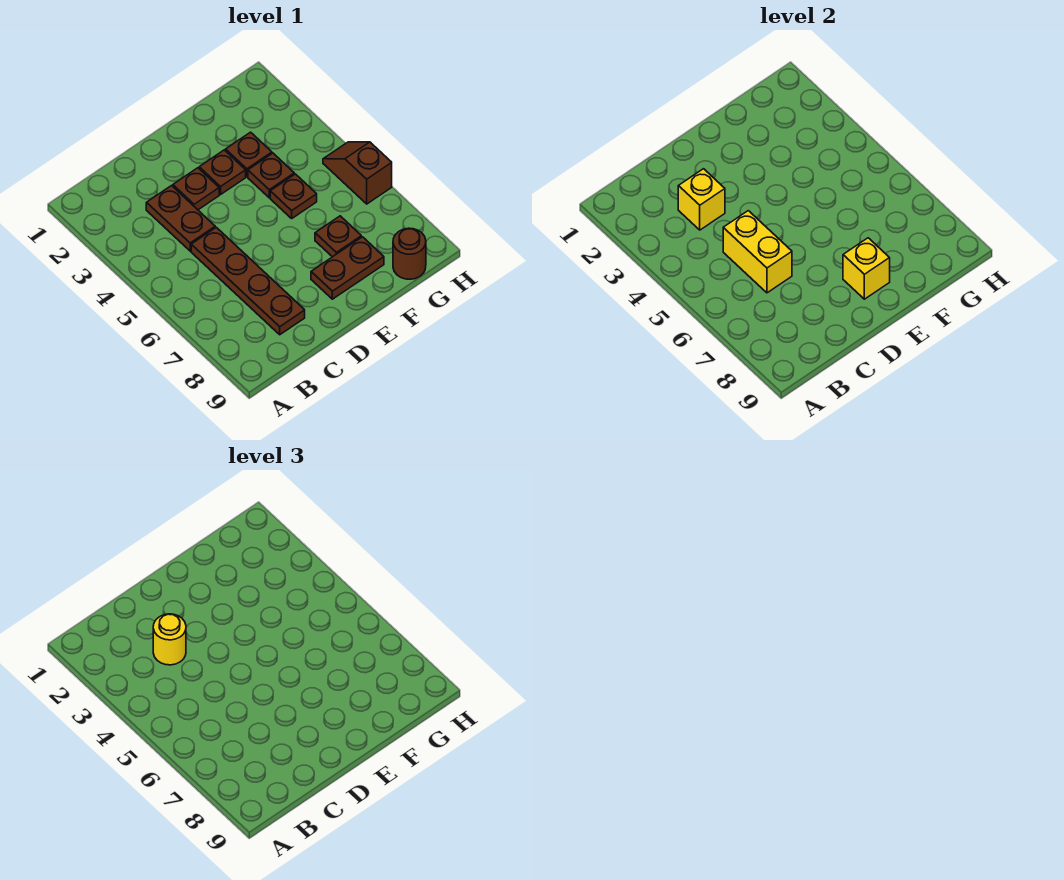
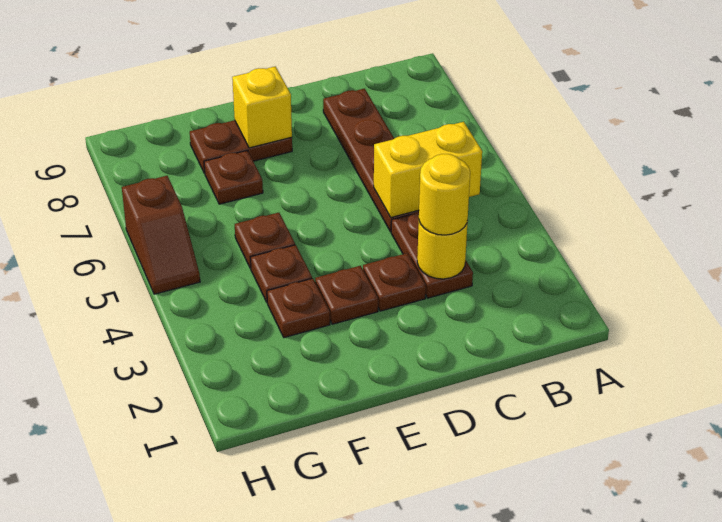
yellow 1x1 brick [678,169,725,230] -> yellow 1x1 round brick [417,221,468,279]
yellow 1x2 brick [723,211,792,293] -> yellow 1x2 brick turned to [374,122,482,217]
brown 1x1 round brick [393,228,426,279] -> none

